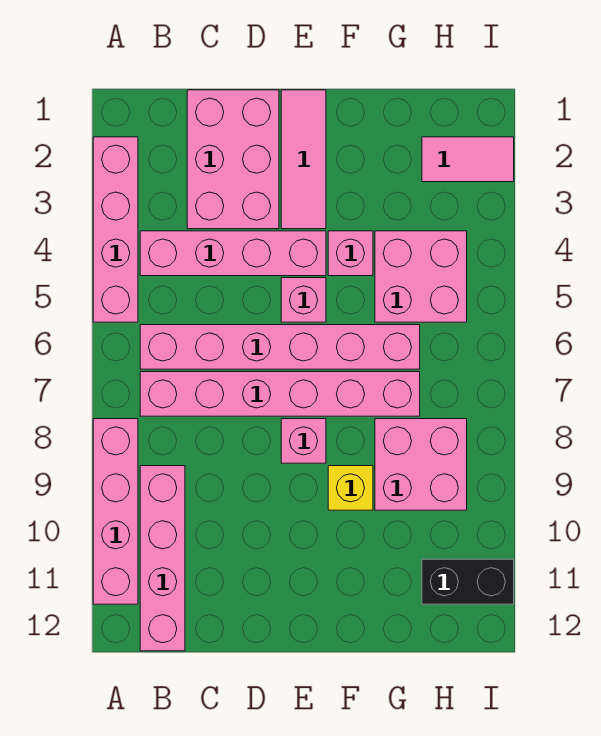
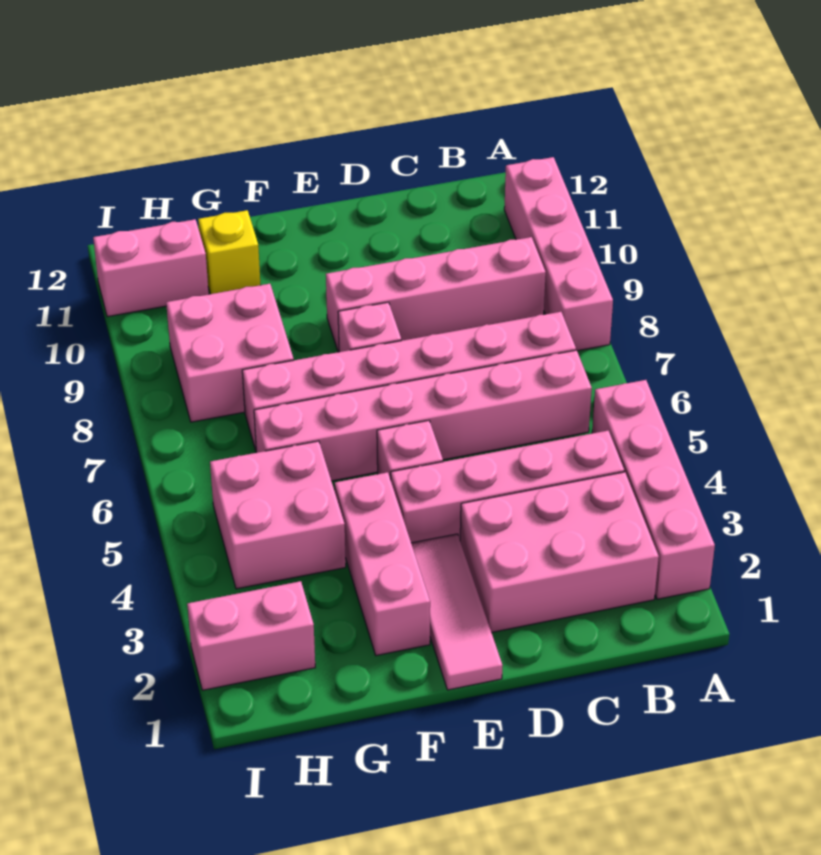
pink 1x4 brick [140,466,185,651] -> pink 1x4 brick turned to [326,237,546,352]
pink 2x3 brick [187,90,279,229] -> pink 2x3 brick turned to [460,472,659,632]
pink 1x1 brick [328,231,373,276] -> pink 1x3 brick [335,472,430,656]
yellow 1x1 brick [328,466,373,510] -> yellow 1x1 brick moved to [198,210,260,294]
pink 1x2 tile [422,137,514,182] -> pink 1x2 brick [187,581,315,690]
black 1x2 brick [422,559,514,604] -> pink 1x2 brick [93,219,209,317]

